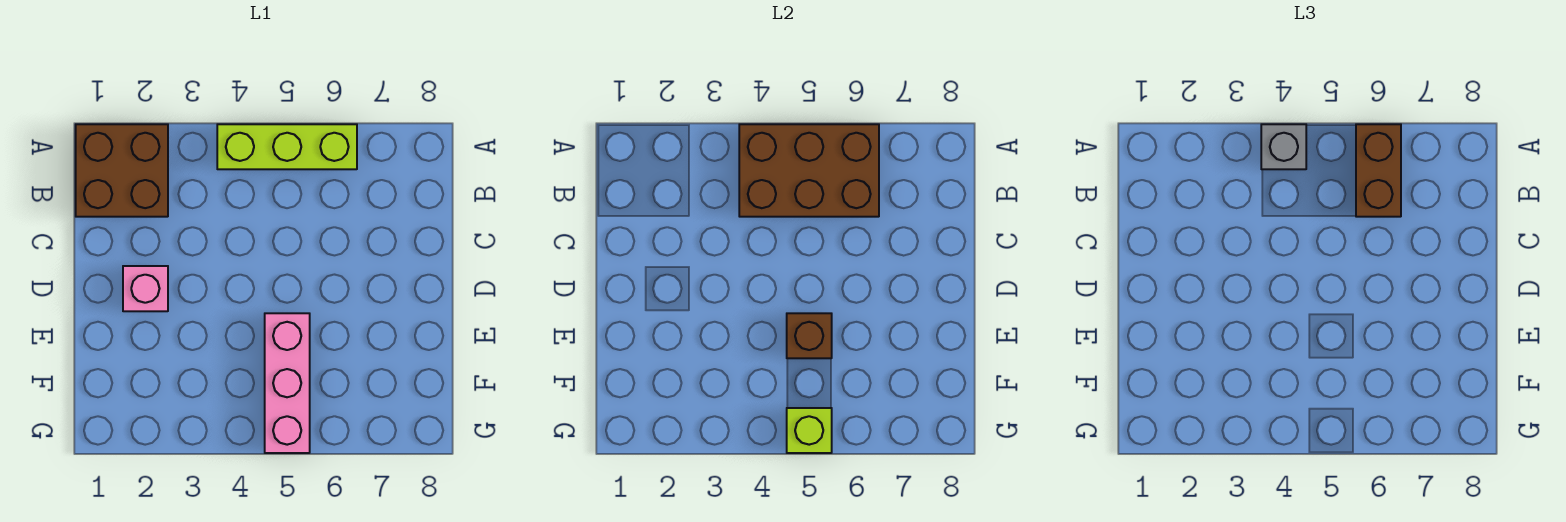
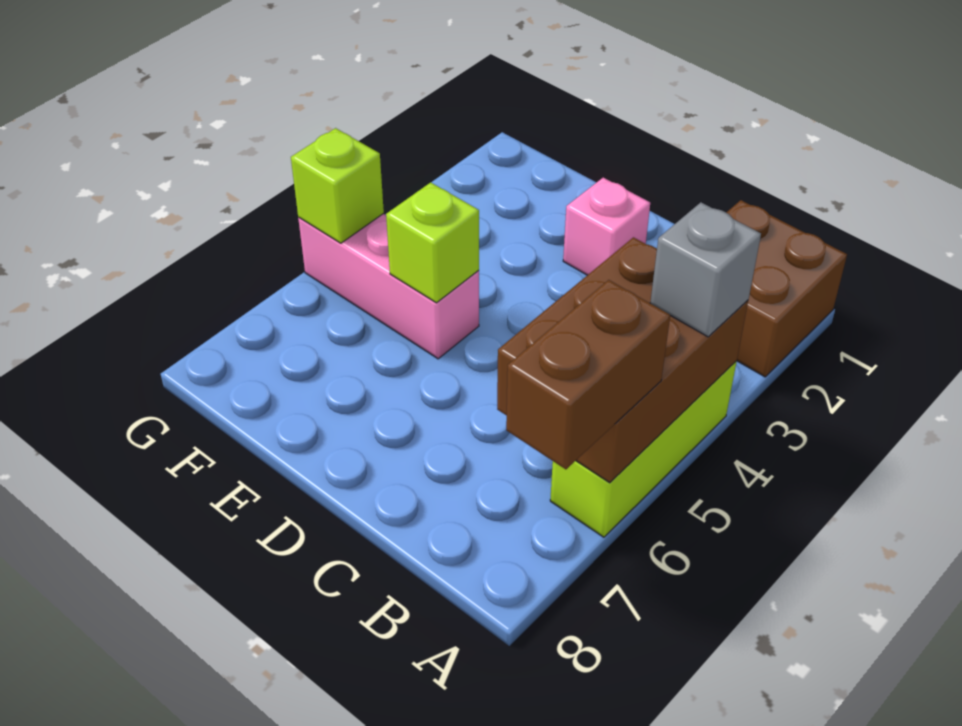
brown 1x2 brick [1356,124,1401,217] -> brown 1x2 brick turned to [506,280,670,469]
brown 1x1 brick [787,313,832,358] -> lime 1x1 brick [386,182,479,303]

